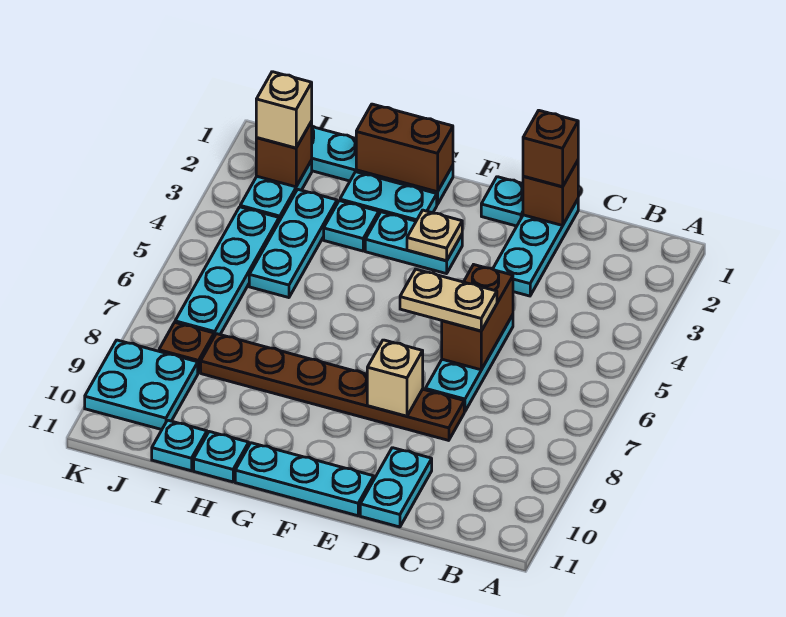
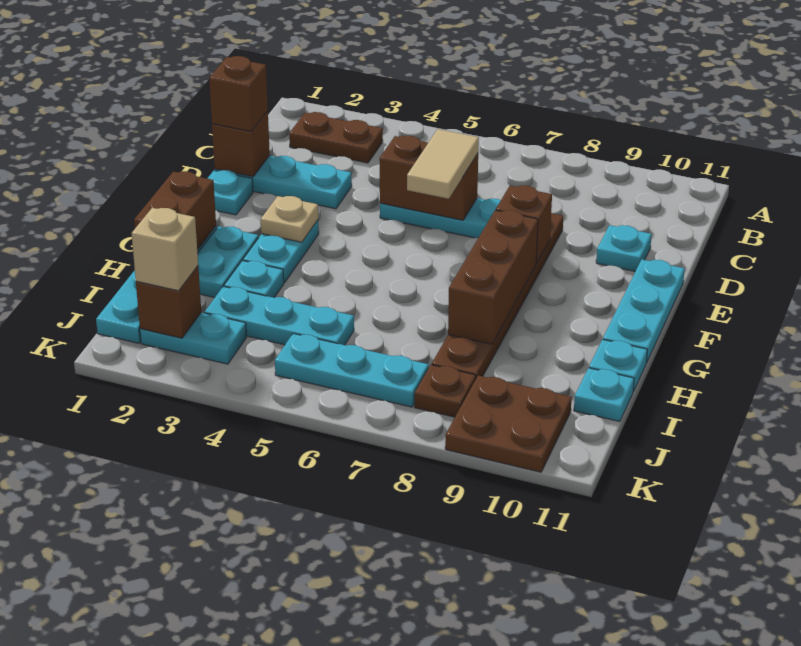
none -> brown 1x2 plate [289,112,383,163]
tan 1x2 plate [400,269,497,331] -> tan 1x2 tile [407,129,479,199]
cyan 1x2 plate [360,448,432,527] -> cyan 1x1 plate [596,225,652,271]
tan 1x1 brick [367,340,423,416] -> brown 1x1 brick [496,185,552,264]
none -> brown 1x3 brick [448,210,538,344]
cyan 1x4 plate [175,207,279,336] -> cyan 1x3 plate [275,334,429,407]
cyan 2x2 plate [85,340,198,430] -> brown 2x2 plate [445,376,572,472]

